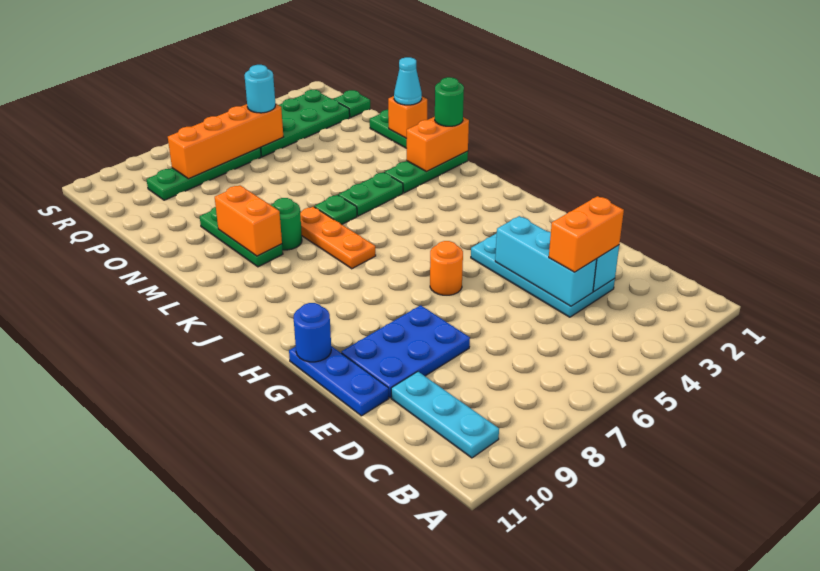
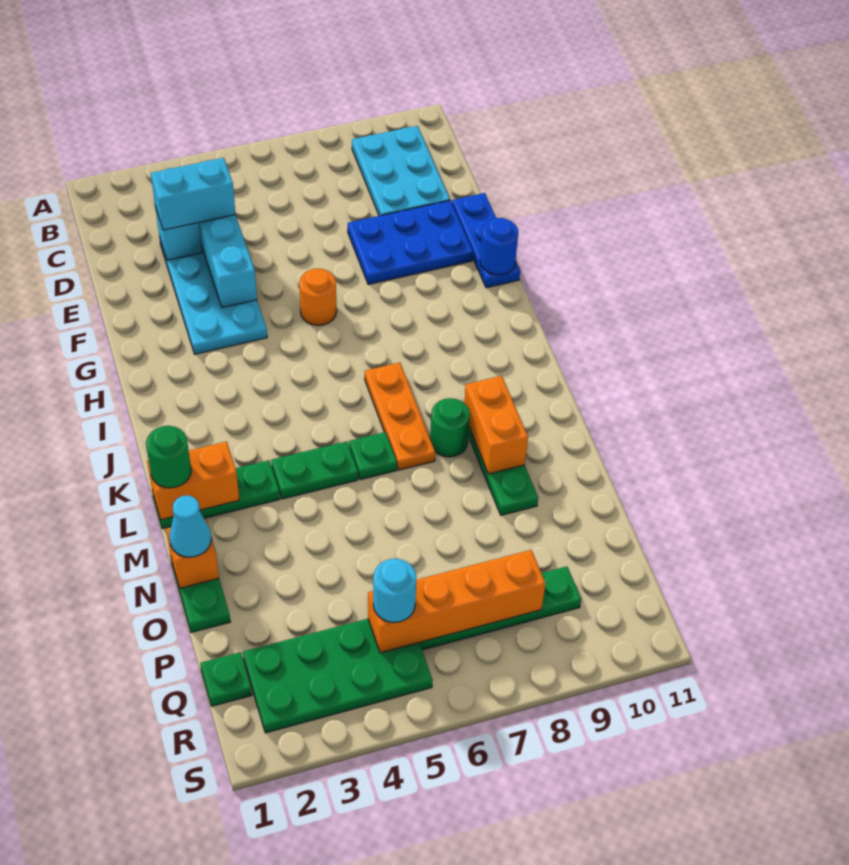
cyan 1x3 plate [391,372,499,458] -> cyan 2x3 plate [352,126,450,216]
orange 1x2 brick [549,196,624,272] -> cyan 1x2 brick [151,158,236,230]

